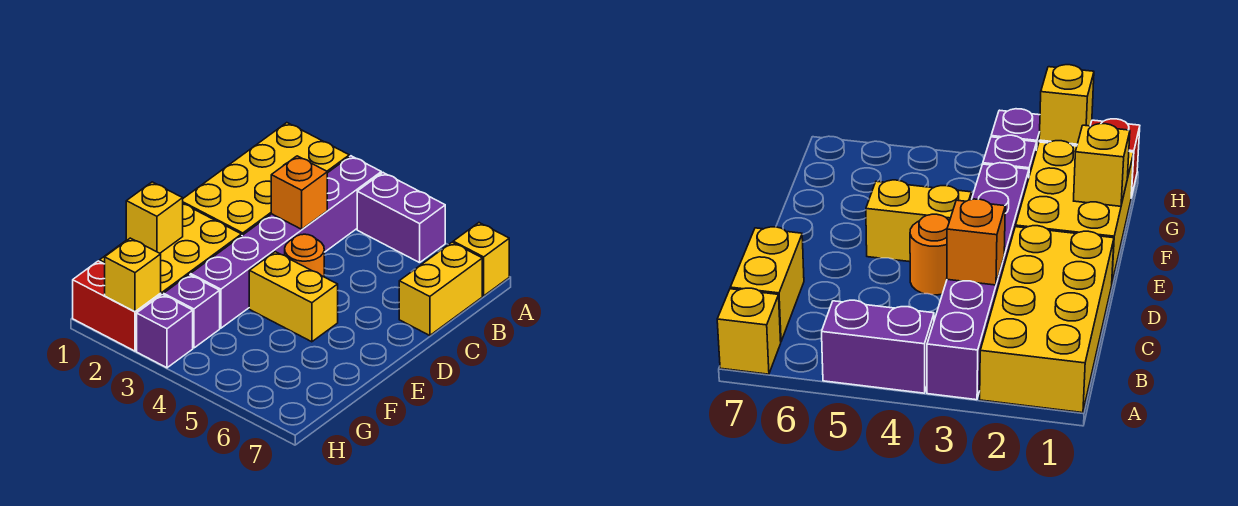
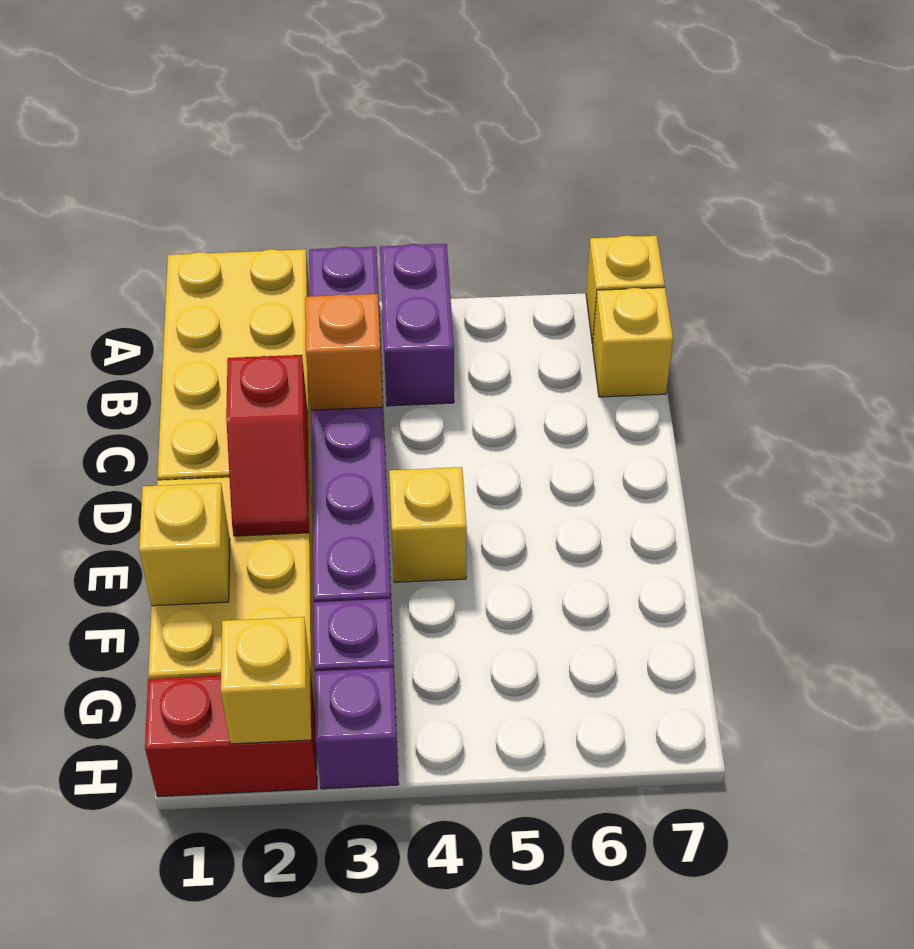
purple 1x2 brick [357,173,445,263] -> purple 1x2 brick turned to [380,244,454,406]
yellow 1x2 brick [399,242,482,336] -> yellow 1x1 brick [592,287,673,397]
none -> red 1x2 slope [226,355,309,536]
orange 1x1 round brick [285,234,324,277] -> none
yellow 1x2 brick [249,252,338,342] -> yellow 1x1 brick [389,467,467,582]

